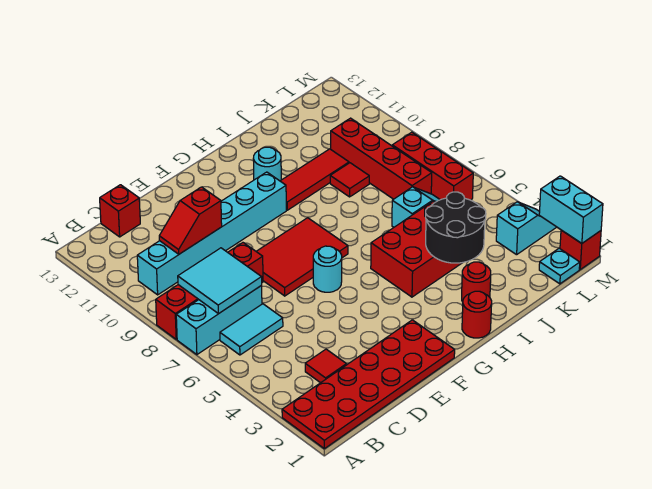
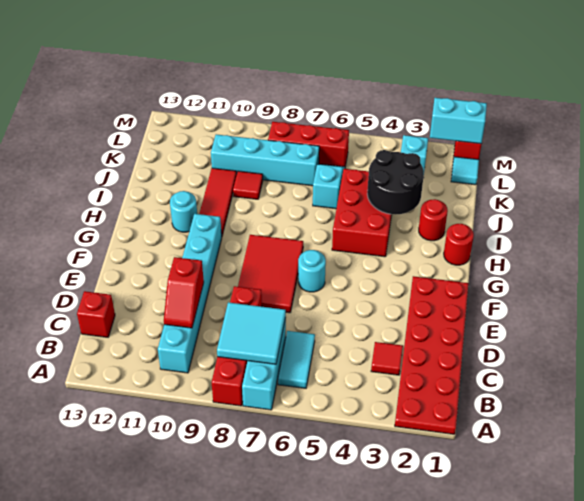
red 1x4 brick [331,118,432,199] -> cyan 1x4 brick [211,134,319,186]
cyan 1x1 plate [539,248,580,284] -> cyan 1x1 tile [451,157,479,185]

